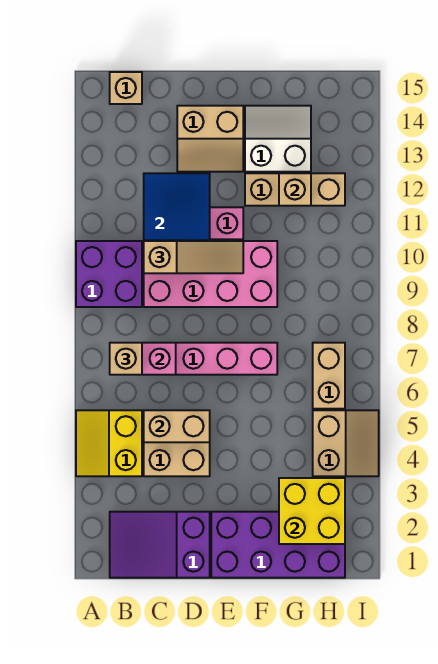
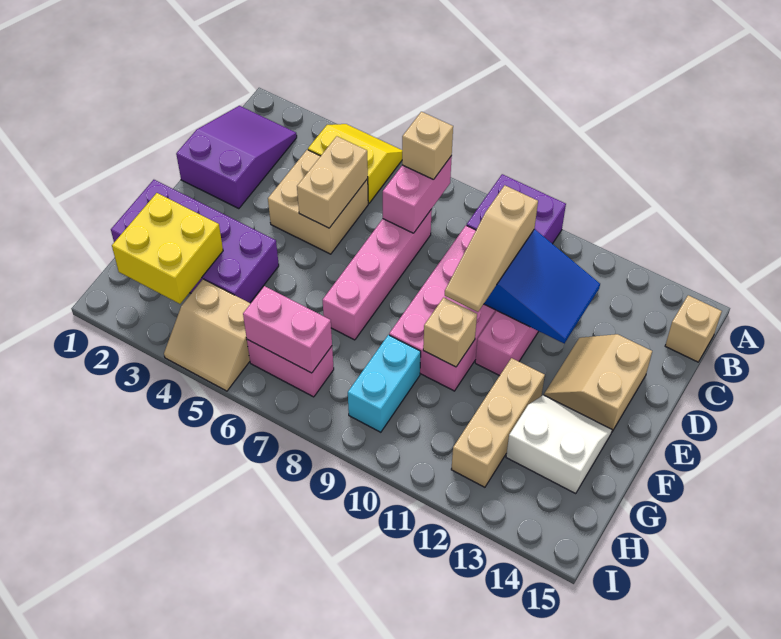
purple 2x4 brick [211,512,345,578] -> purple 2x4 brick turned to [111,180,279,303]
white 2x2 slope [245,106,311,172] -> white 2x2 slope turned to [506,395,612,494]
none -> cyan 1x2 brick [348,335,421,432]
tan 1x1 brick [279,173,311,206] -> tan 1x1 brick moved to [423,297,477,367]
tan 1x2 brick [313,343,345,409] -> pink 1x2 brick [247,340,334,397]
none -> pink 1x2 brick [243,286,332,373]

